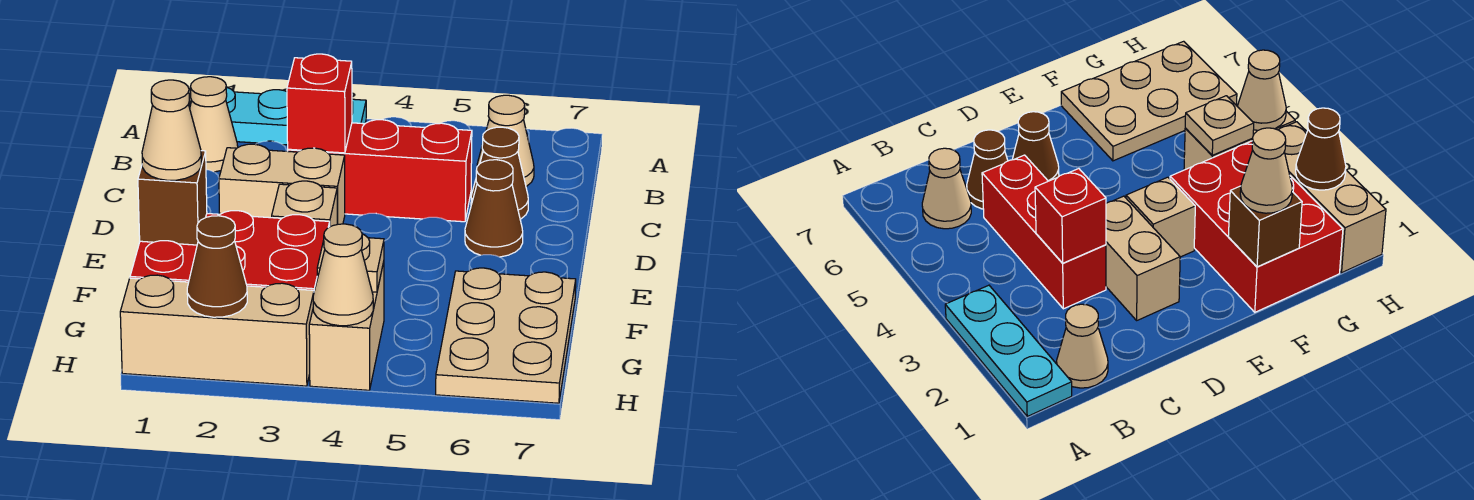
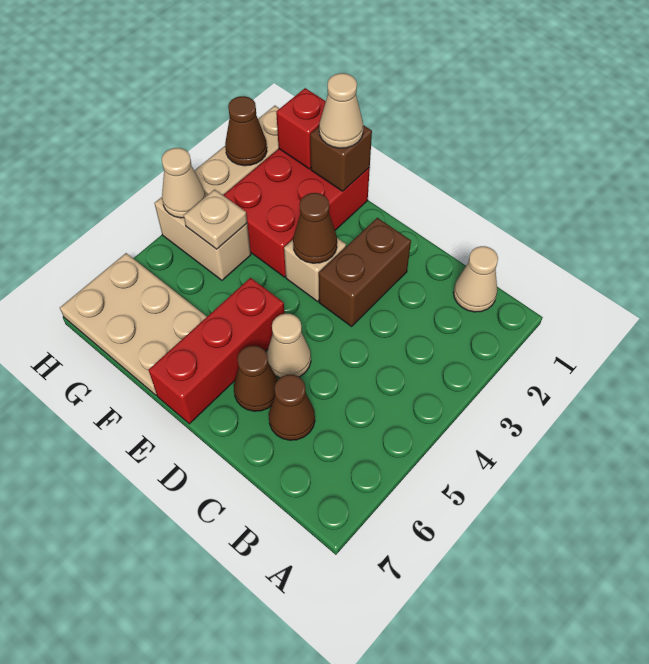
cyan 1x3 plate [189,87,366,145] -> none
tan 1x1 cone [477,95,534,186] -> tan 1x1 cone moved to [267,314,311,378]
red 1x3 brick [288,120,472,222] -> red 1x3 brick moved to [148,278,285,424]
red 1x1 brick [287,54,352,153] -> red 1x1 brick moved to [276,88,326,169]
tan 1x2 brick [219,144,345,224] -> brown 1x2 brick [319,218,411,326]
none -> brown 1x1 cone [293,193,337,263]

